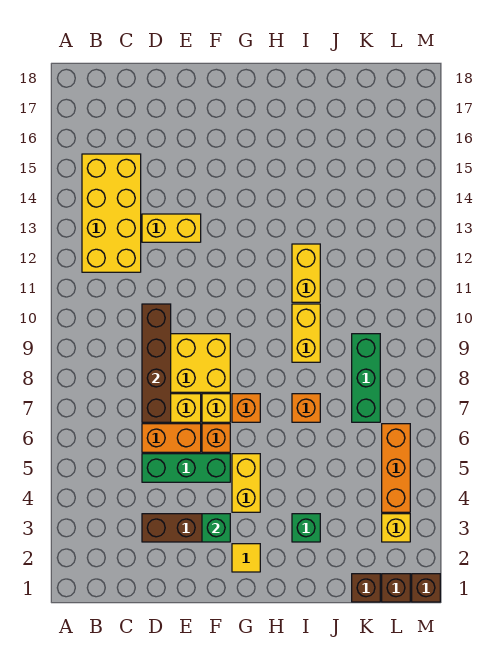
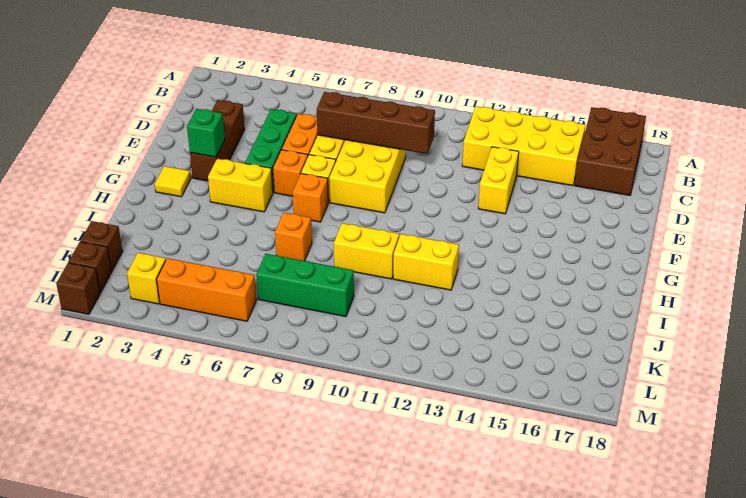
none -> brown 2x3 brick [575,107,646,195]
green 1x1 brick [292,514,320,542] -> none

